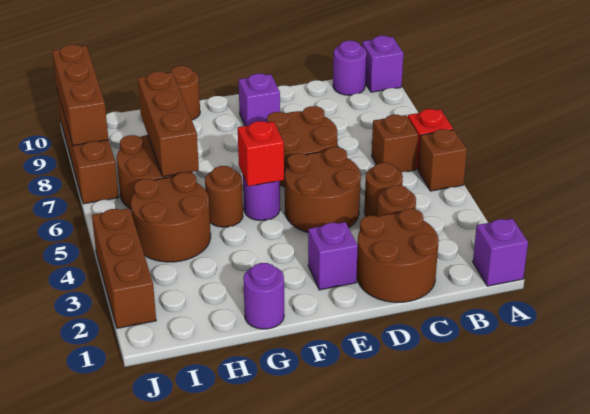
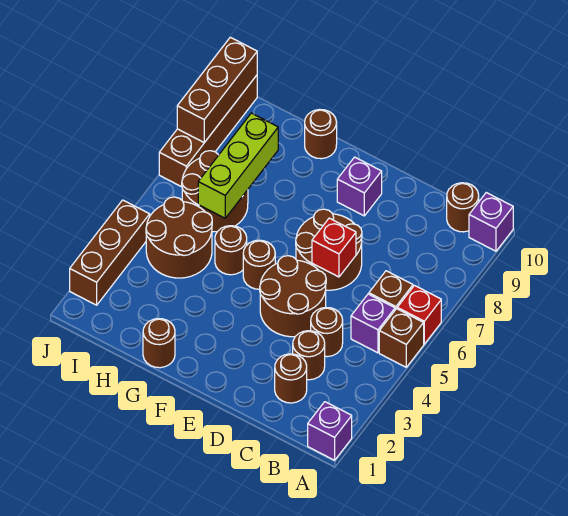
purple 1x1 round brick [333,41,366,95] -> brown 1x1 round brick [447,183,479,232]
brown 2x2 round brick [357,209,439,302] -> brown 1x1 round brick [275,354,307,403]
purple 1x1 brick [308,222,358,290] -> purple 1x1 brick moved to [351,294,395,353]
purple 1x1 round brick [243,176,280,221] -> brown 1x1 round brick [243,240,275,289]
red 1x1 brick [238,121,284,186] -> red 1x1 brick moved to [312,218,356,277]
purple 1x1 round brick [243,263,284,329] -> brown 1x1 round brick [143,319,175,368]
brown 1x3 brick [138,72,199,177] -> lime 1x3 brick [198,113,278,218]

